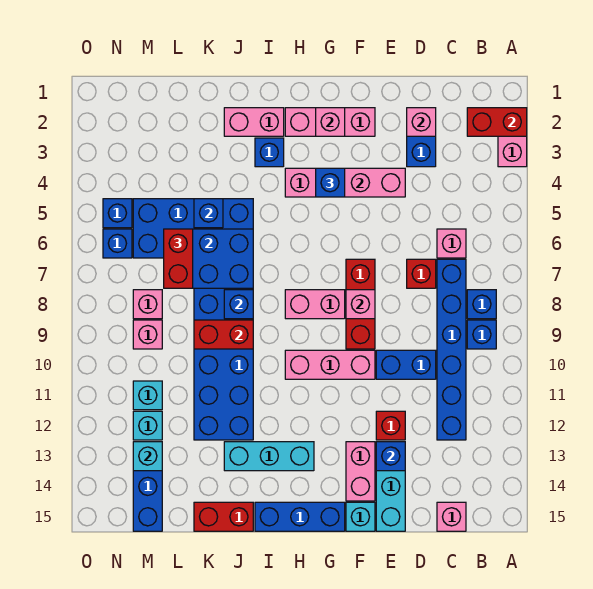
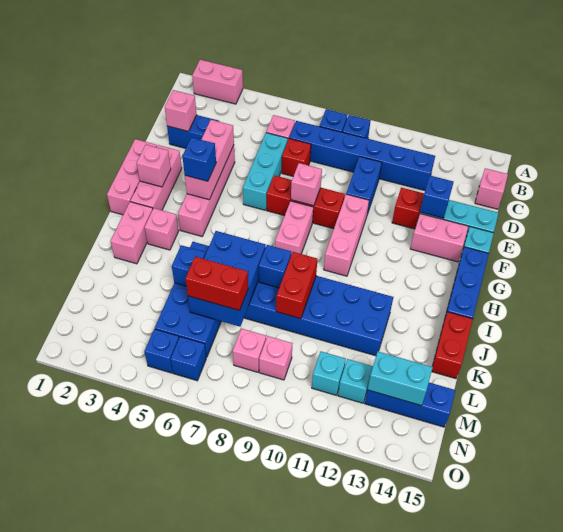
red 1x2 brick [467,108,527,136] -> none
none -> pink 1x3 brick [107,139,157,215]
cyan 1x3 brick [224,442,314,471] -> cyan 1x3 brick moved to [243,133,288,210]
blue 1x1 brick [255,138,284,167] -> pink 1x1 brick [145,208,179,250]
cyan 1x1 brick [133,442,162,471] -> cyan 1x2 brick [367,351,433,406]

